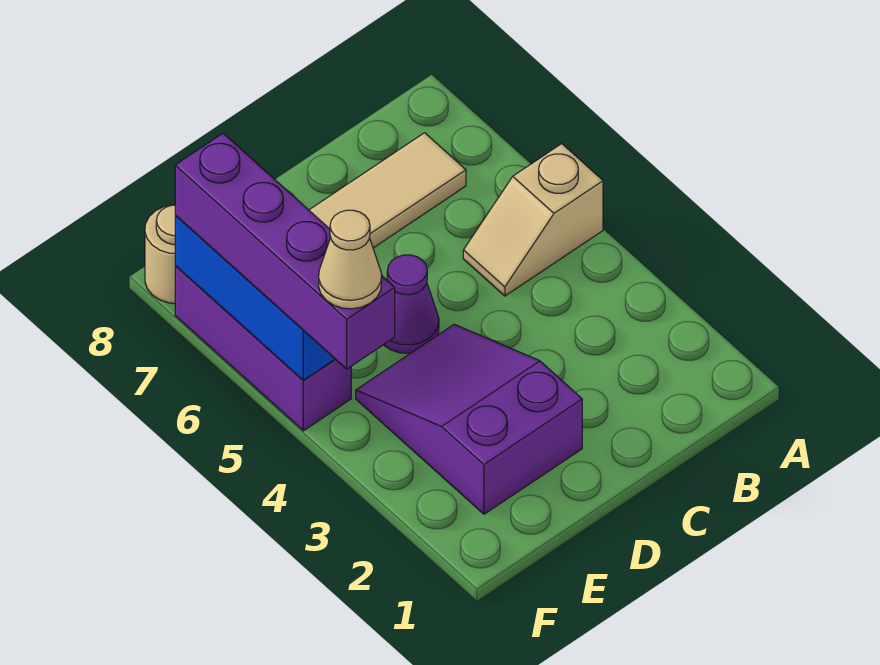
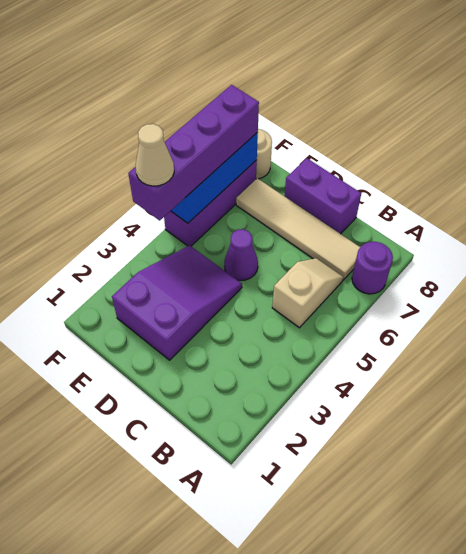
tan 1x2 slope [463,144,603,296] -> tan 1x2 slope turned to [272,258,343,328]
none -> purple 1x1 round brick [352,242,393,294]
none -> purple 1x2 brick [285,158,361,234]

